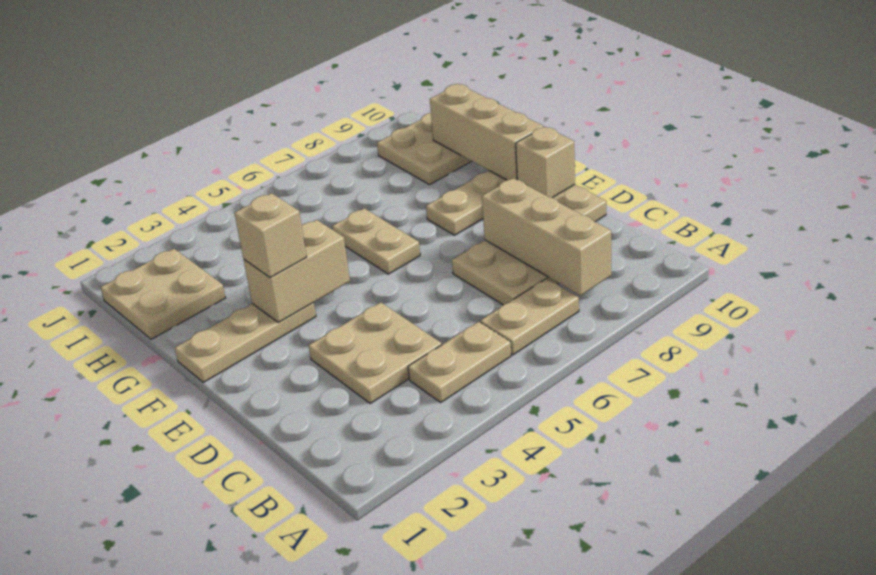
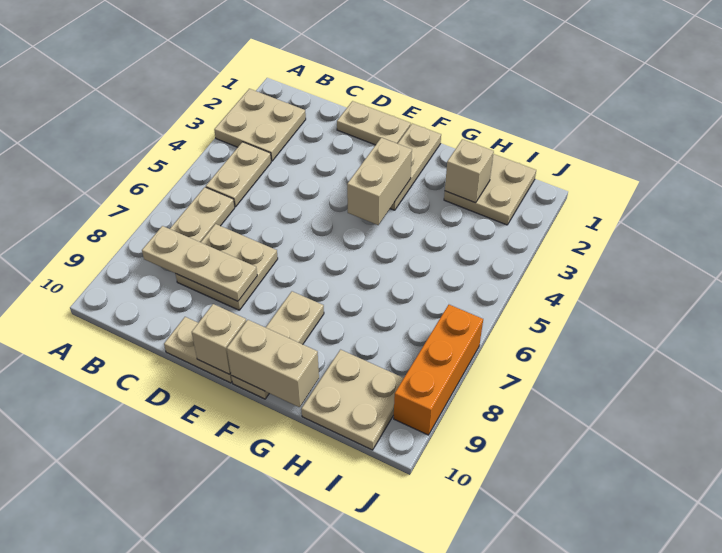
tan 1x3 brick [482,178,611,295] -> tan 1x3 plate [142,226,257,301]
tan 2x2 plate [309,302,442,404] -> tan 2x2 plate moved to [214,89,306,161]
tan 1x1 brick [234,193,306,278] -> tan 1x1 brick moved to [445,139,494,203]
tan 1x2 plate [333,208,420,274] -> tan 1x2 plate moved to [337,101,411,145]
tan 1x3 brick [430,84,543,180] -> tan 1x2 brick [227,320,319,407]
none -> orange 1x3 brick [394,305,483,435]

